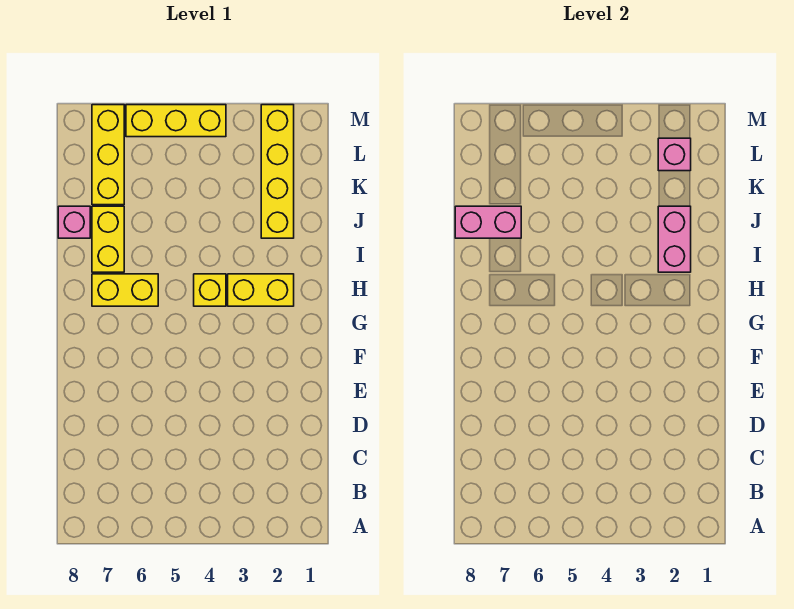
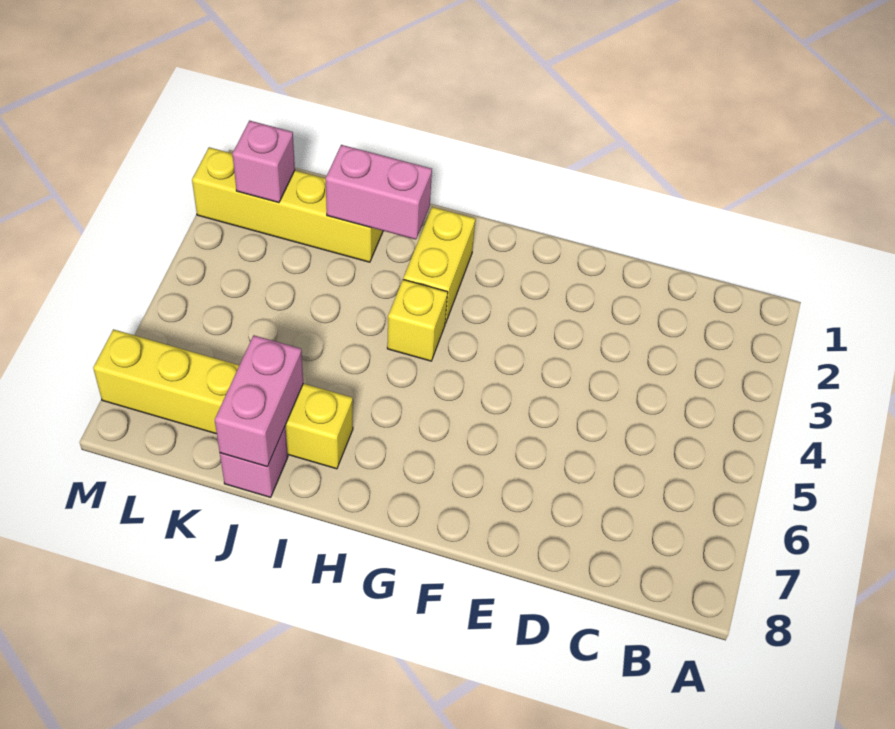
yellow 1x2 brick [92,274,158,306] -> none
yellow 1x3 brick [126,105,226,137] -> none

